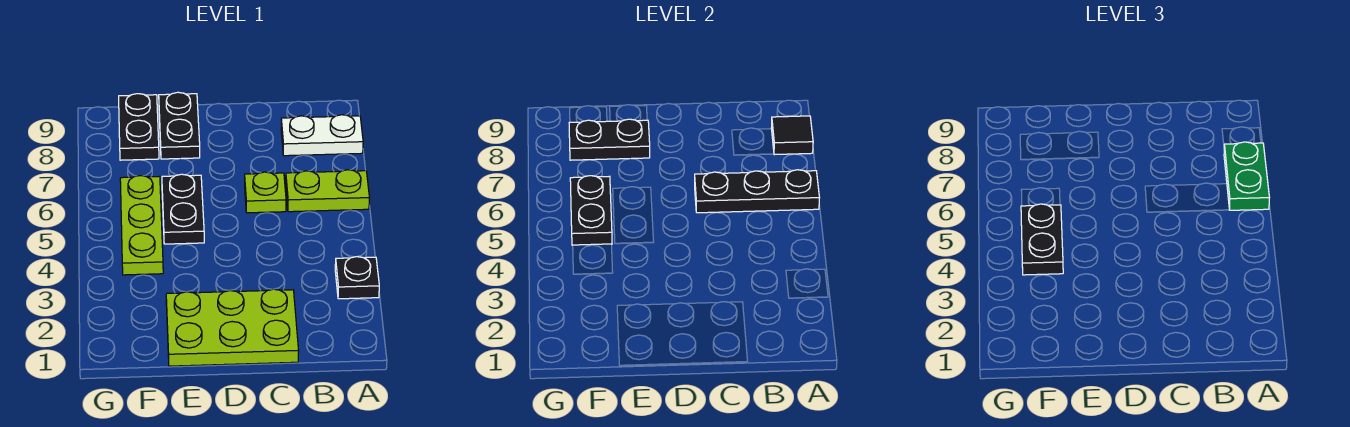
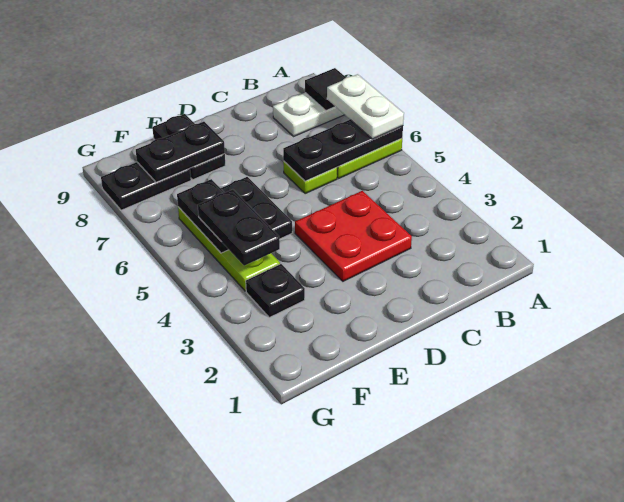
black 1x1 plate [335,257,379,299] -> black 1x1 plate moved to [246,264,305,317]
green 1x2 plate [1224,142,1269,210] -> white 1x2 plate [327,74,404,139]
lime 2x3 plate [166,289,299,366] -> none
none -> red 2x2 plate [295,191,412,281]
black 1x2 plate [119,94,159,160] -> black 1x2 plate turned to [101,162,191,210]

